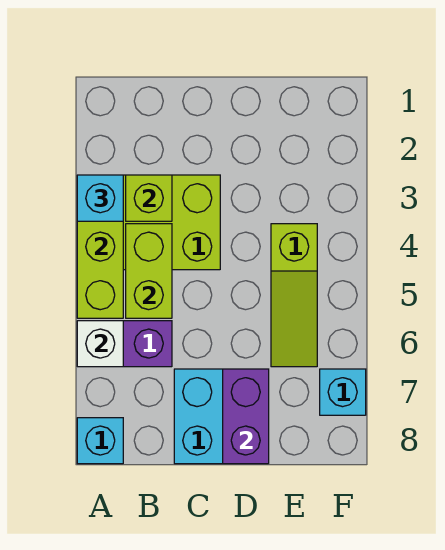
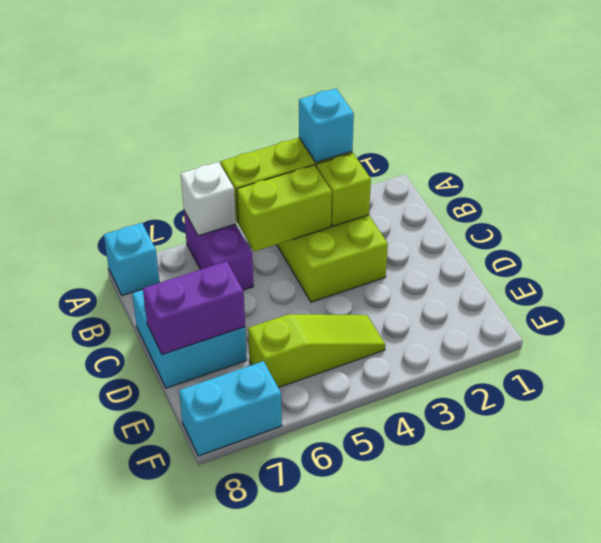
lime 1x3 slope [271,224,317,367] -> lime 1x3 slope turned to [248,314,385,388]
cyan 1x1 brick [320,369,366,415] -> cyan 1x2 brick [179,361,282,456]

